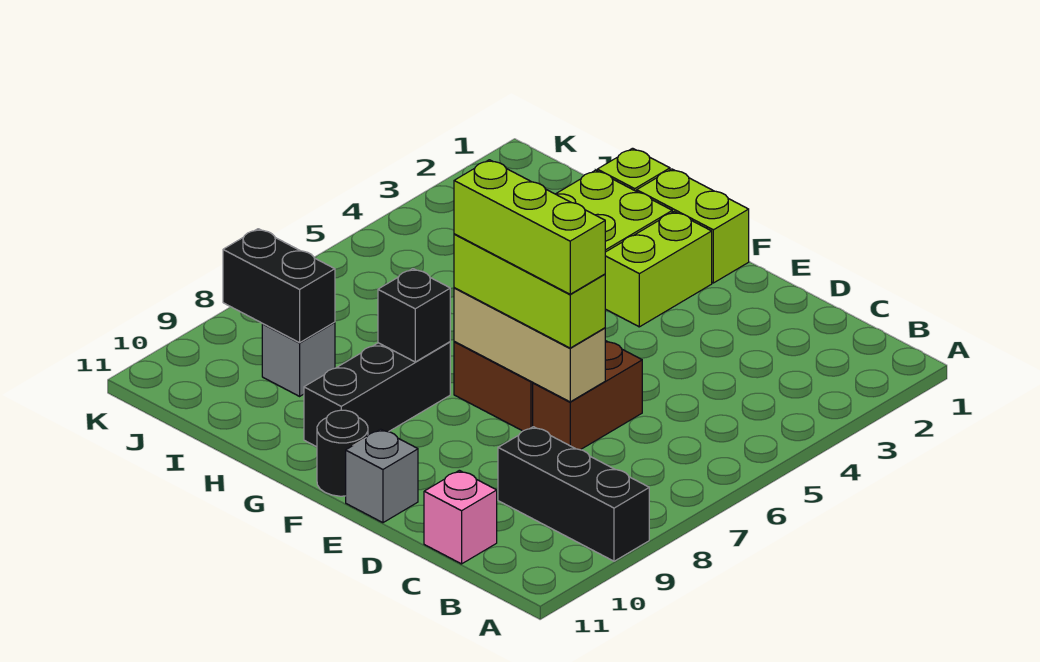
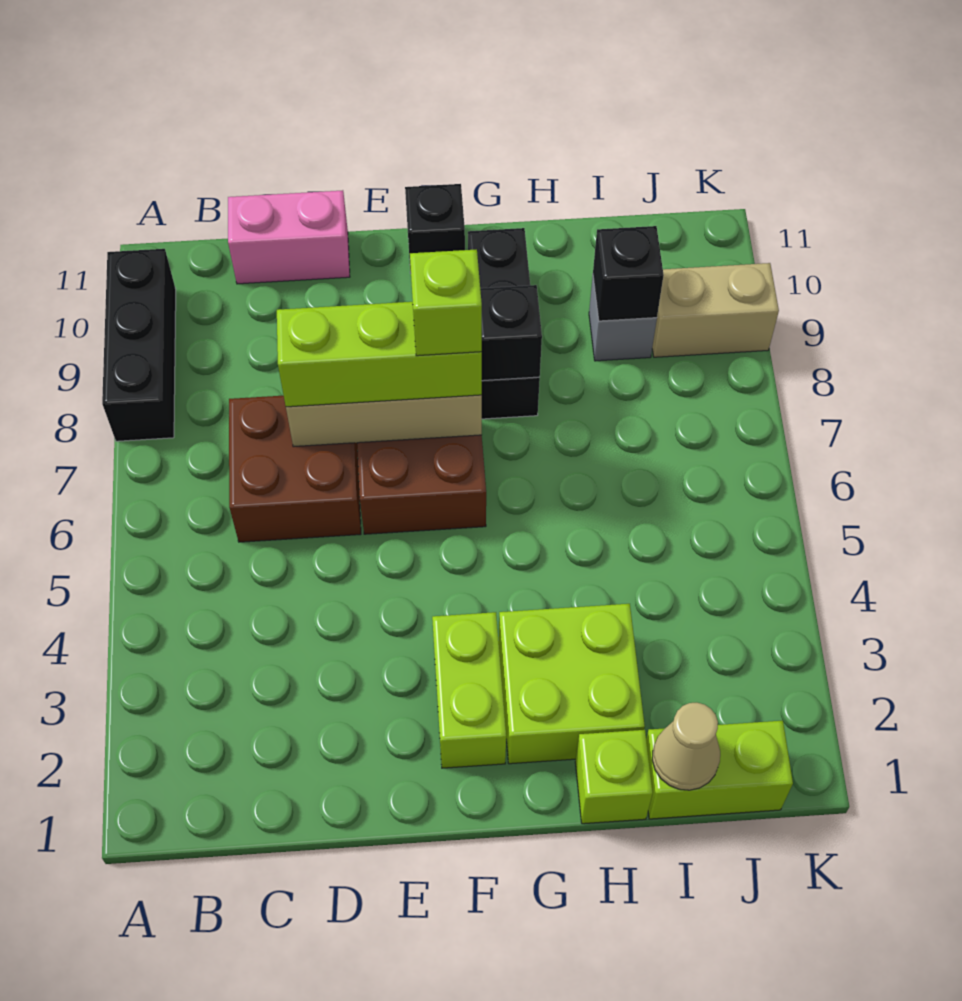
black 1x3 brick [498,427,649,561] -> black 1x3 brick turned to [102,249,176,441]
pink 1x1 brick [424,470,497,564] -> pink 1x2 brick [228,190,350,284]
brown 1x2 brick [533,341,642,450] -> brown 2x2 brick [229,396,361,542]
lime 1x3 brick [454,160,605,294] -> lime 1x1 brick [410,249,482,356]
grey 1x1 brick [346,429,418,523] -> none
lime 1x2 brick [637,169,749,283] -> lime 1x2 brick moved to [646,721,793,819]
black 1x1 round brick [317,410,368,496] -> black 1x1 brick [405,184,465,273]
none -> tan 1x1 cone [652,703,720,790]
black 1x2 brick [223,229,335,343] -> black 1x1 brick [593,226,664,321]
none -> tan 1x2 brick [652,263,779,357]

